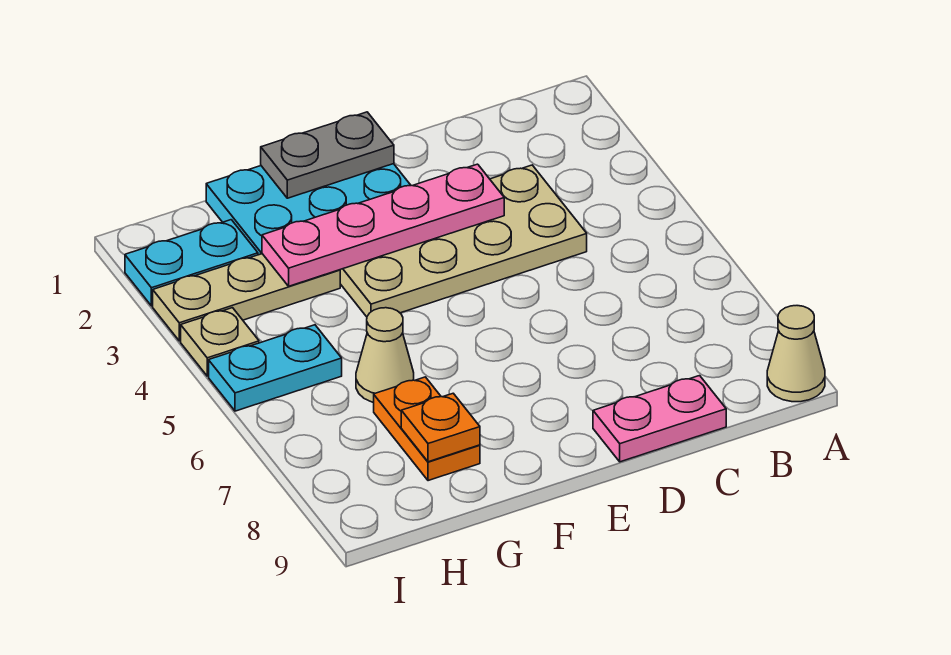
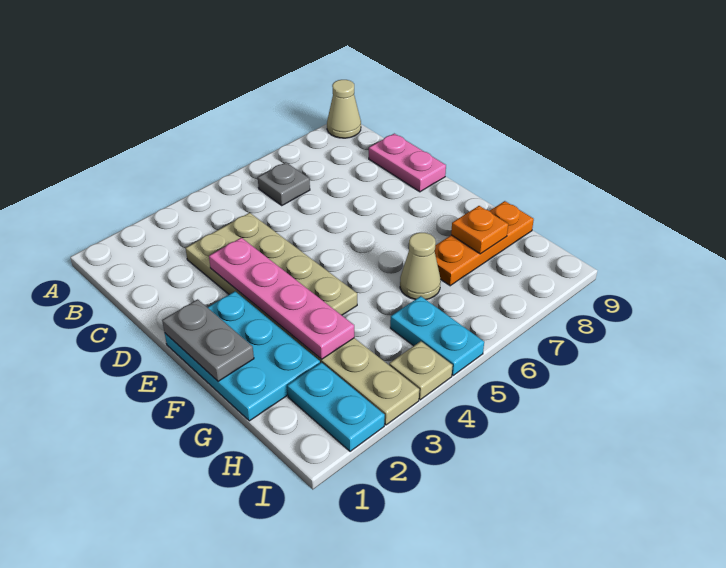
none -> grey 1x1 plate [258,162,310,206]
orange 1x2 plate [374,377,480,481] -> orange 1x3 plate [435,201,534,286]

